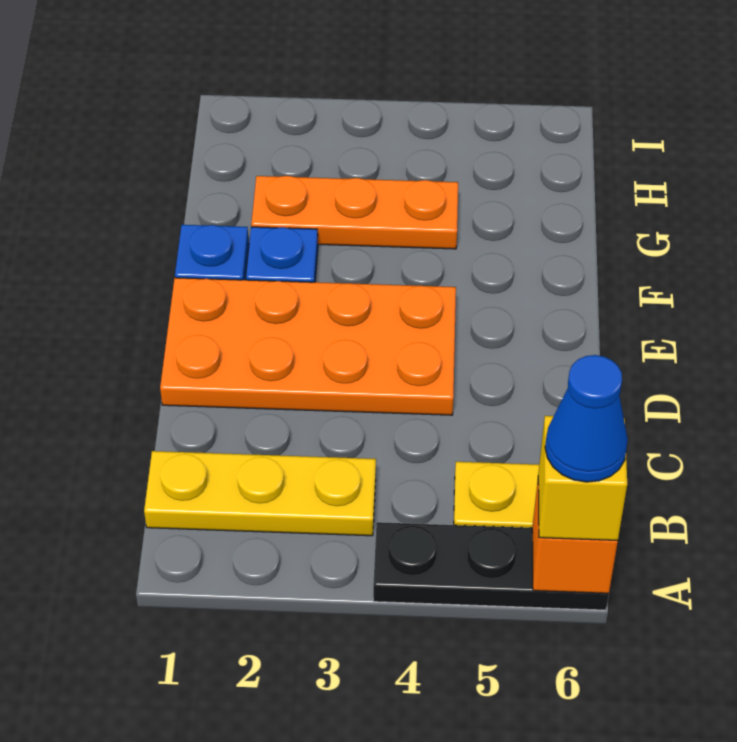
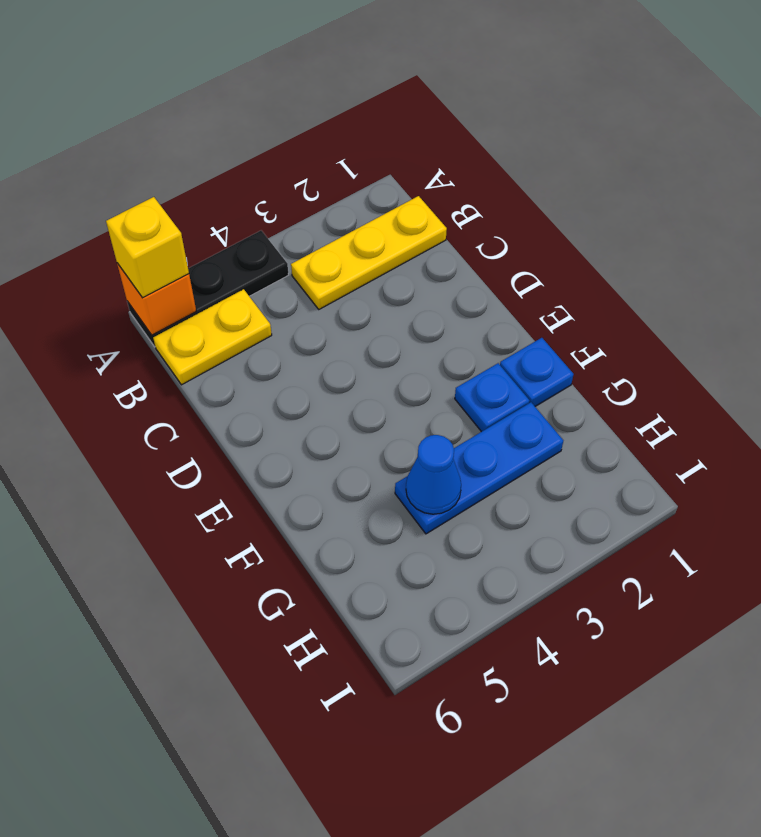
blue 1x1 cone [545,355,628,482] -> blue 1x1 cone moved to [406,435,461,514]
orange 2x4 plate [160,278,456,415] -> none
orange 1x3 plate [251,176,458,249] -> blue 1x3 plate [395,402,563,534]

